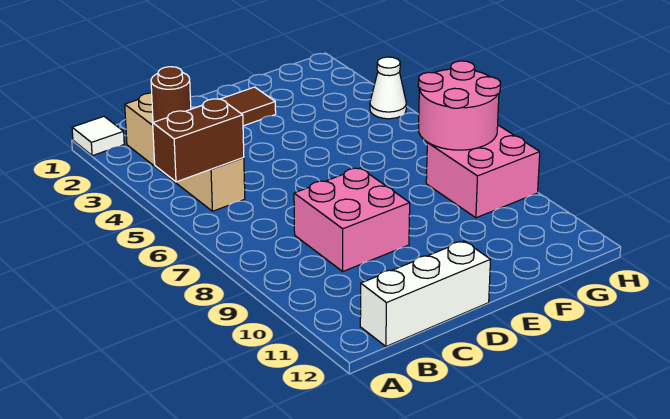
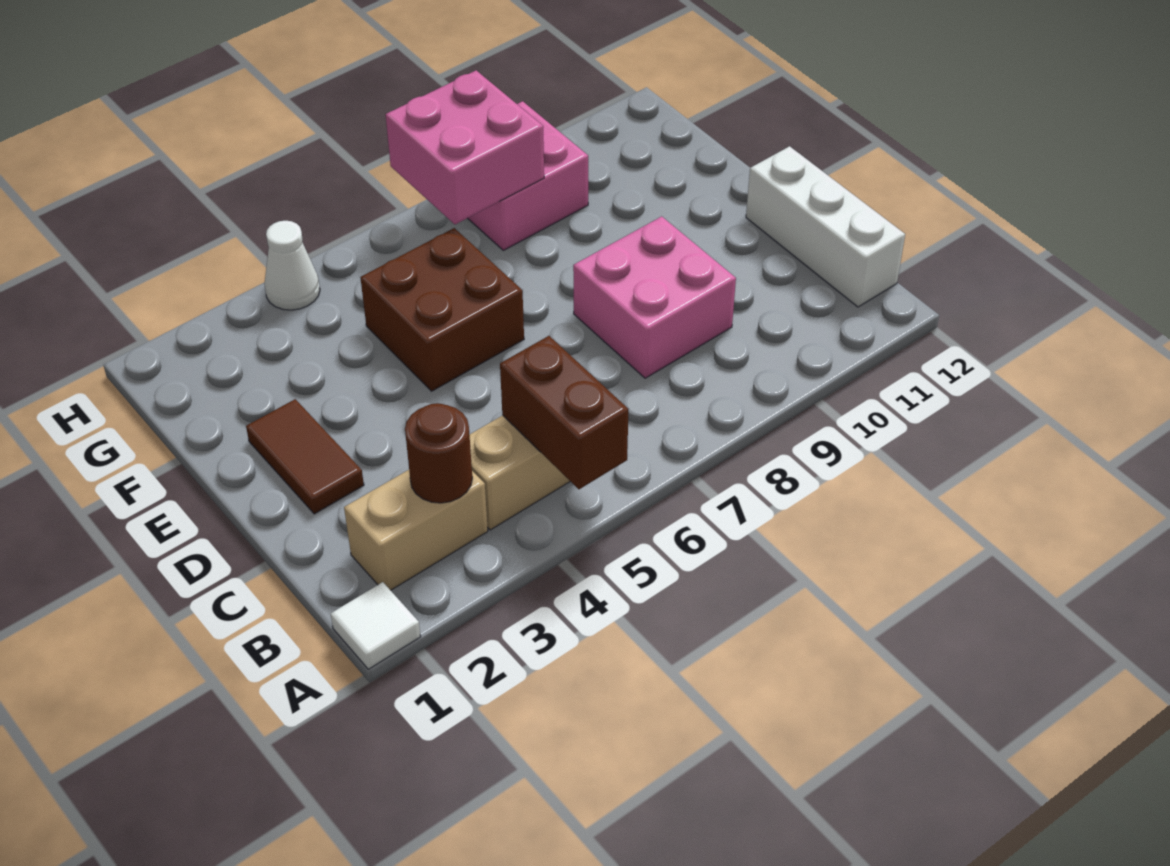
none -> brown 2x2 brick [360,228,524,391]
pink 2x2 round brick [418,61,500,150] -> pink 2x2 brick [385,70,544,224]

